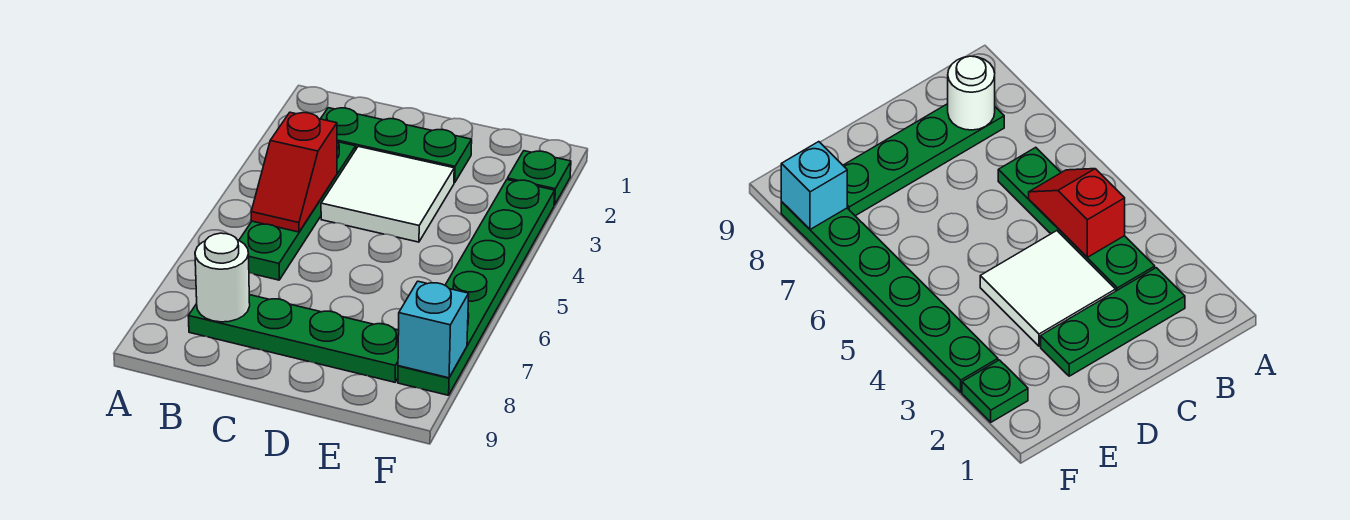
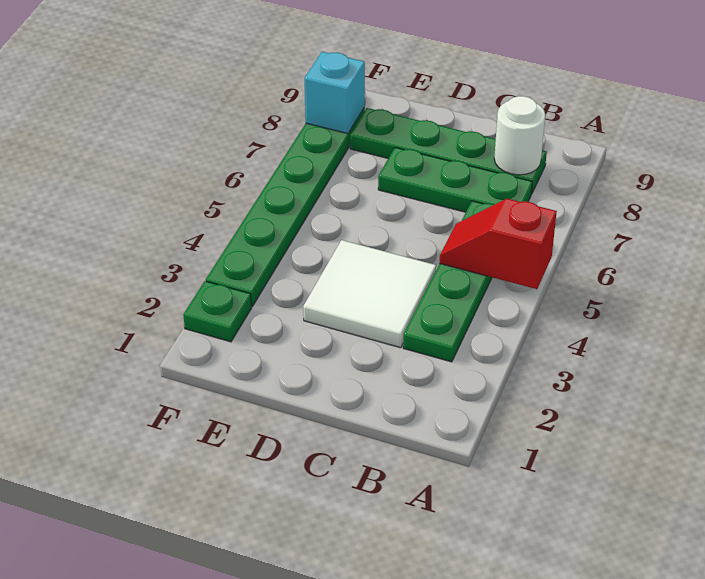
green 1x3 plate [321,108,472,183] -> green 1x3 plate moved to [378,147,532,212]
red 1x2 slope [251,112,337,232] -> red 1x2 slope turned to [440,199,557,289]

